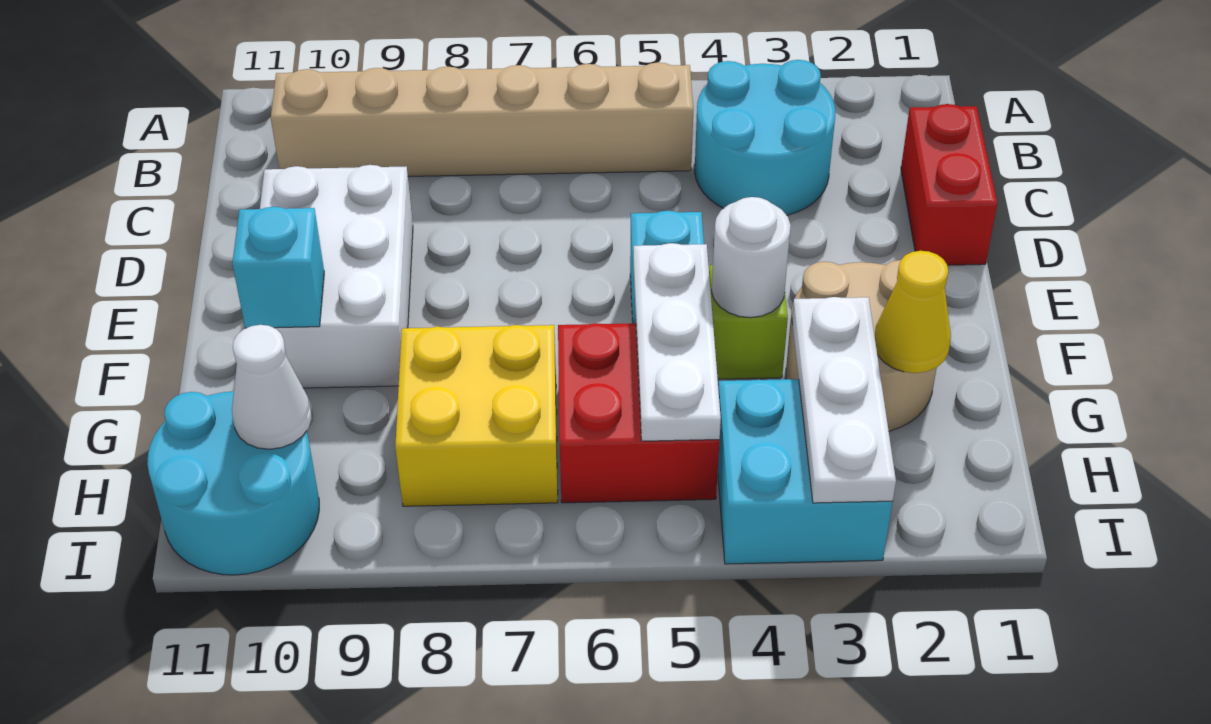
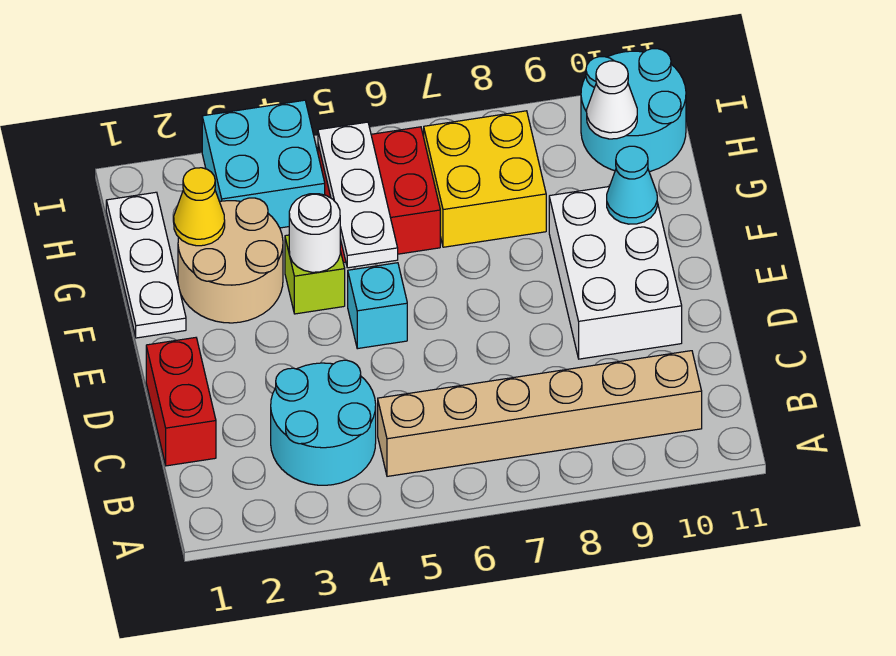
cyan 1x1 brick [232,207,324,328] -> cyan 1x1 cone [607,146,657,224]
white 1x3 plate [792,297,896,503] -> white 1x3 plate moved to [106,192,186,338]

